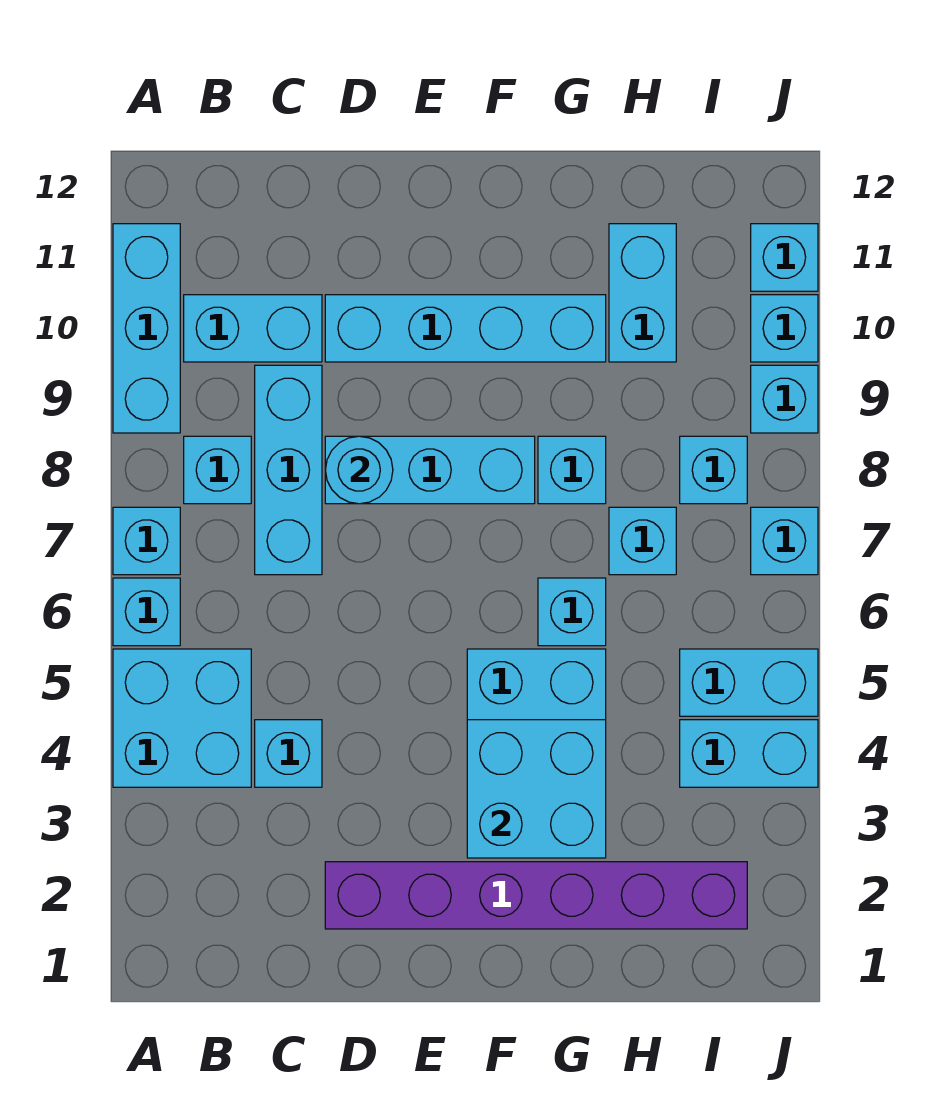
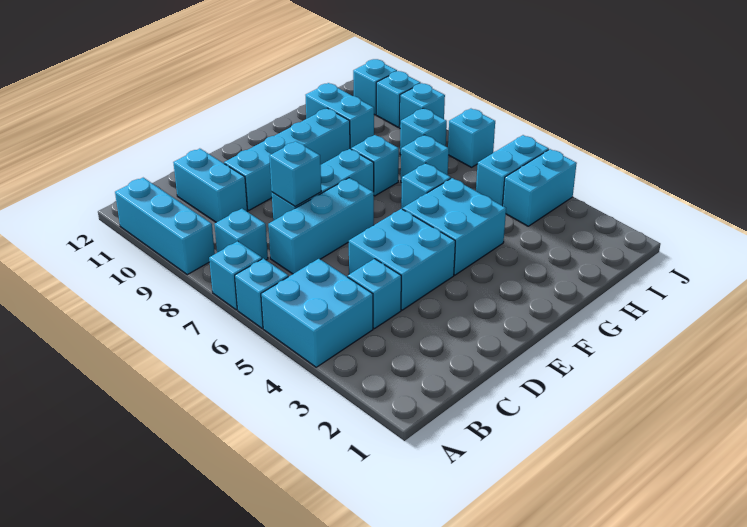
cyan 1x2 brick [184,295,322,362] -> cyan 1x2 brick turned to [173,149,248,222]
cyan 1x3 brick [255,365,322,575] -> cyan 1x3 brick turned to [268,178,374,274]
purple 1x6 brick [325,862,747,929] -> none
cyan 1x1 round brick [325,436,393,504] -> cyan 1x1 brick [269,141,321,206]
cyan 2x2 brick [467,720,606,858] -> cyan 2x2 brick moved to [349,209,455,310]

